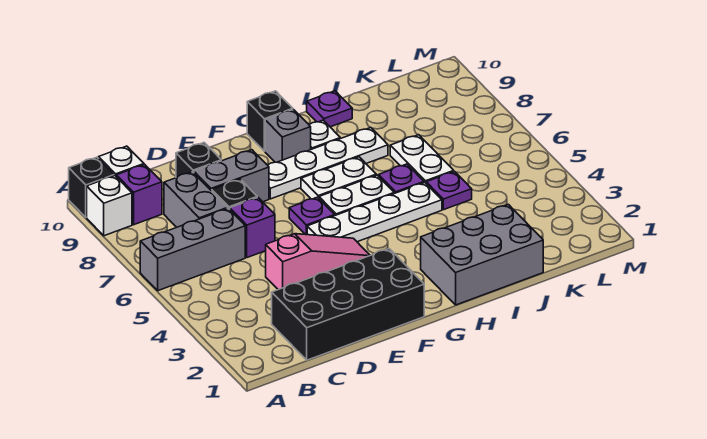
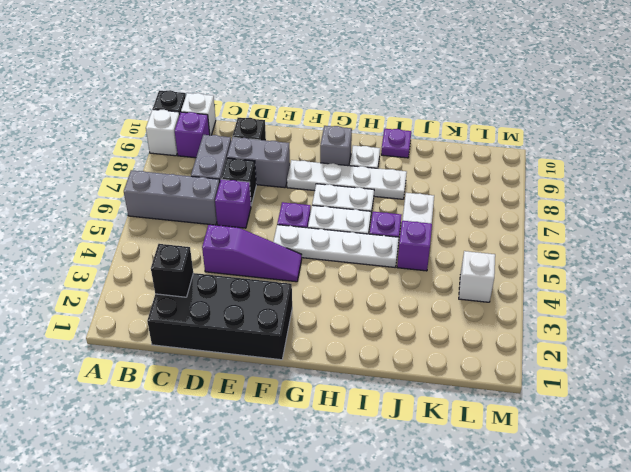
pink 1x3 slope [266,234,370,290] -> purple 1x3 slope [202,225,302,282]
black 1x1 brick [247,91,293,151] -> black 1x1 brick moved to [151,244,193,297]
grey 2x3 brick [421,204,543,305] -> none
purple 1x1 plate [426,171,472,210] -> purple 1x1 brick [397,221,432,271]
none -> white 1x1 brick [459,251,495,302]

